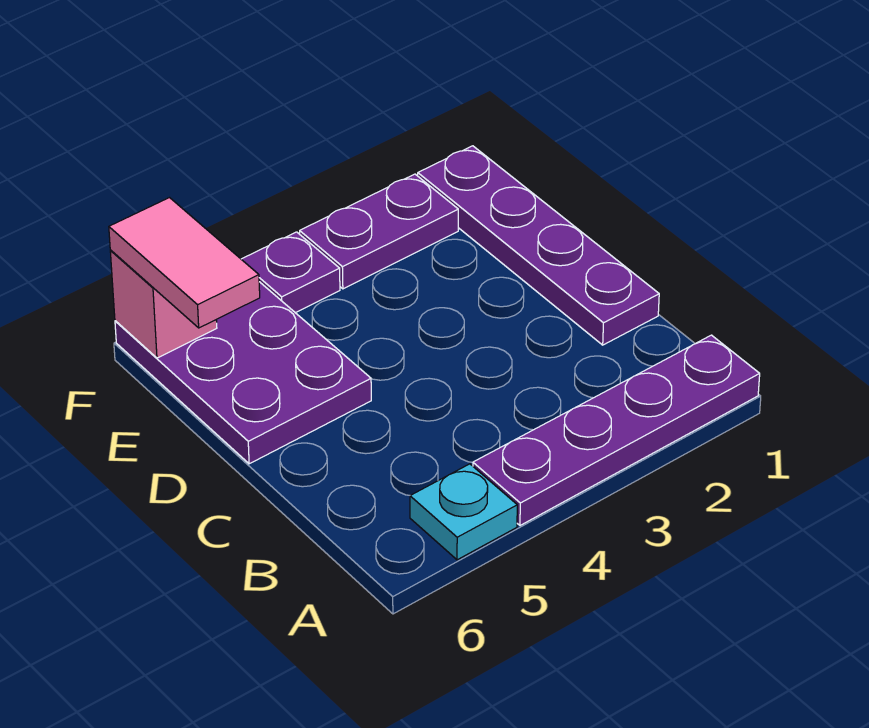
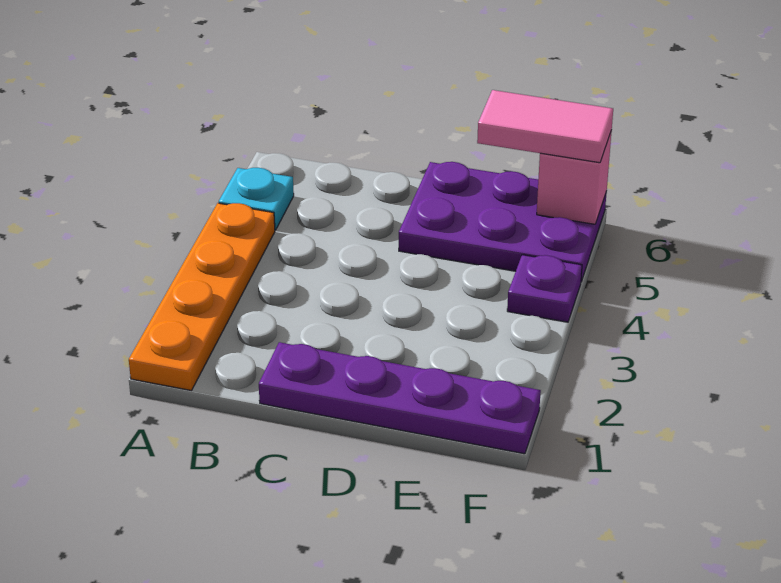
purple 1x4 plate [473,335,760,525] -> orange 1x4 plate [129,203,275,391]
purple 1x2 plate [300,174,458,289] -> none

